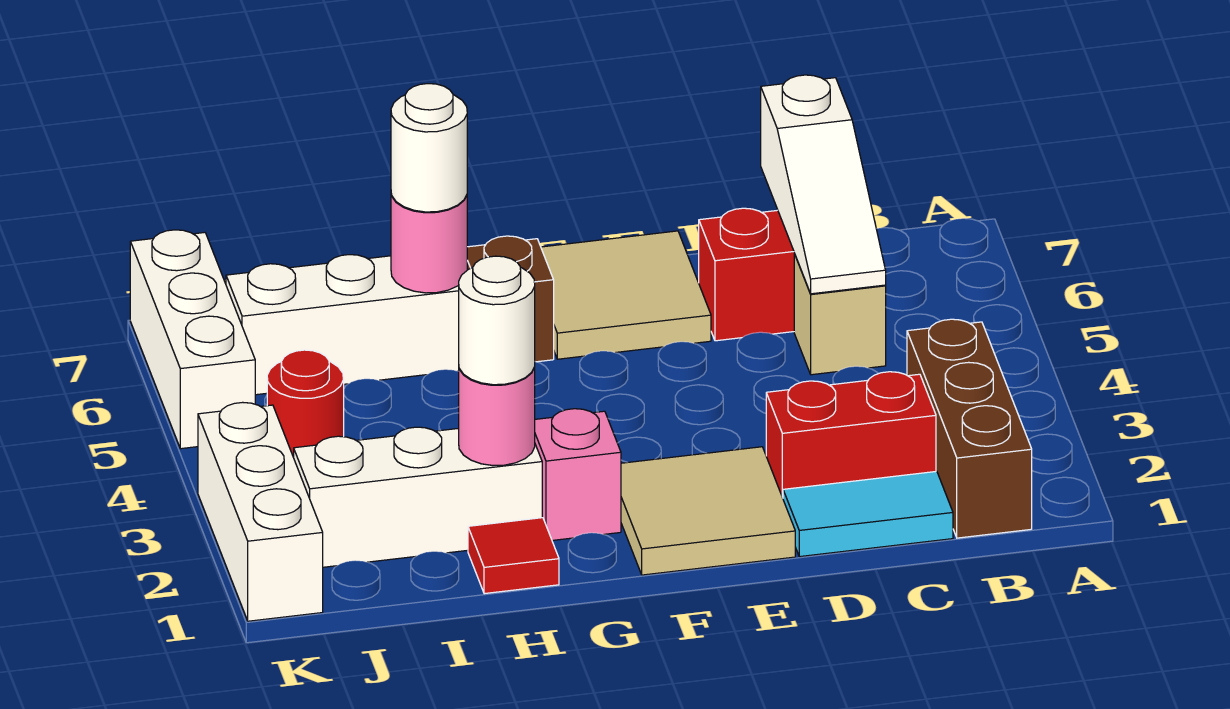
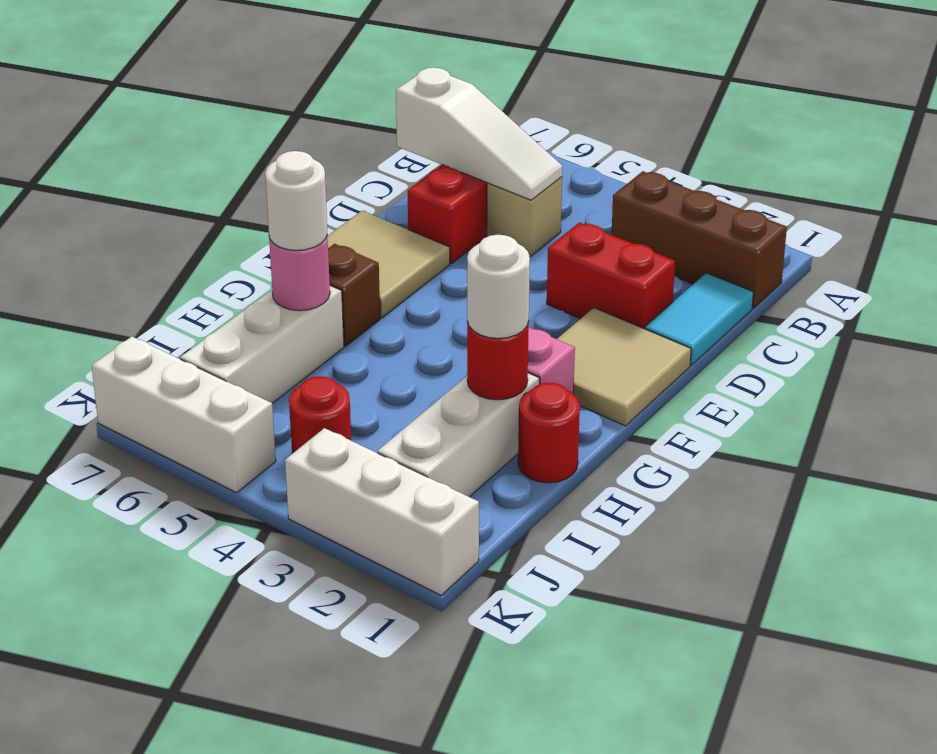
red 1x2 brick [766,372,936,498] -> red 1x2 brick turned to [547,222,675,329]
red 1x1 tile [468,518,559,594] -> red 1x1 round brick [518,383,580,483]
pink 1x1 round brick [459,368,535,466] -> red 1x1 round brick [467,322,529,400]

